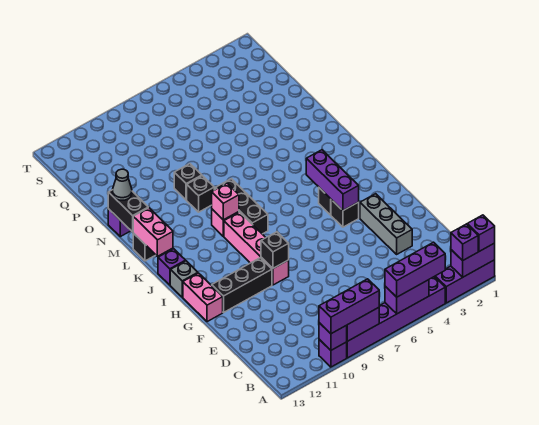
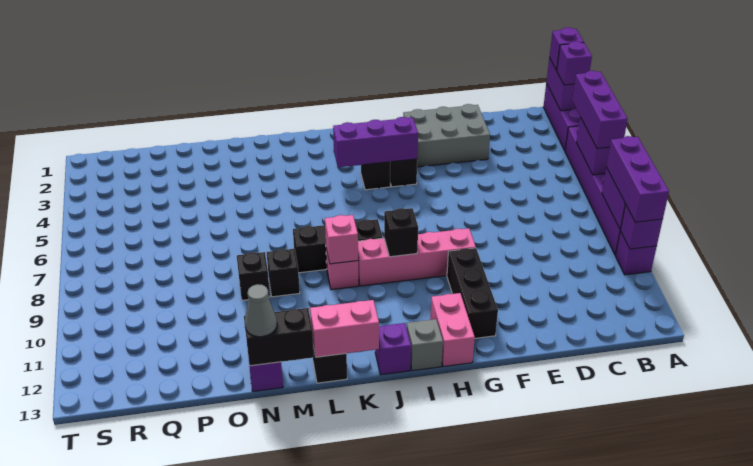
grey 1x3 brick [360,194,412,254] -> grey 2x3 brick [403,104,490,167]
black 1x1 brick [261,232,289,268] -> black 1x1 brick moved to [384,208,418,257]
pink 1x2 brick [183,273,223,322] -> pink 1x2 brick turned to [430,293,475,367]

